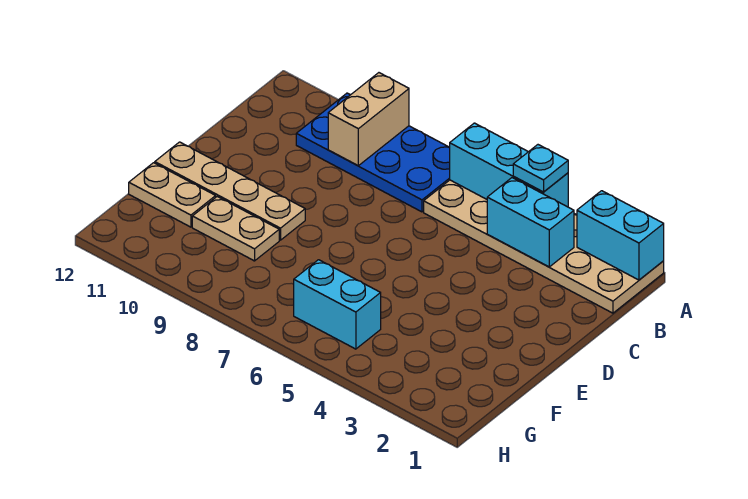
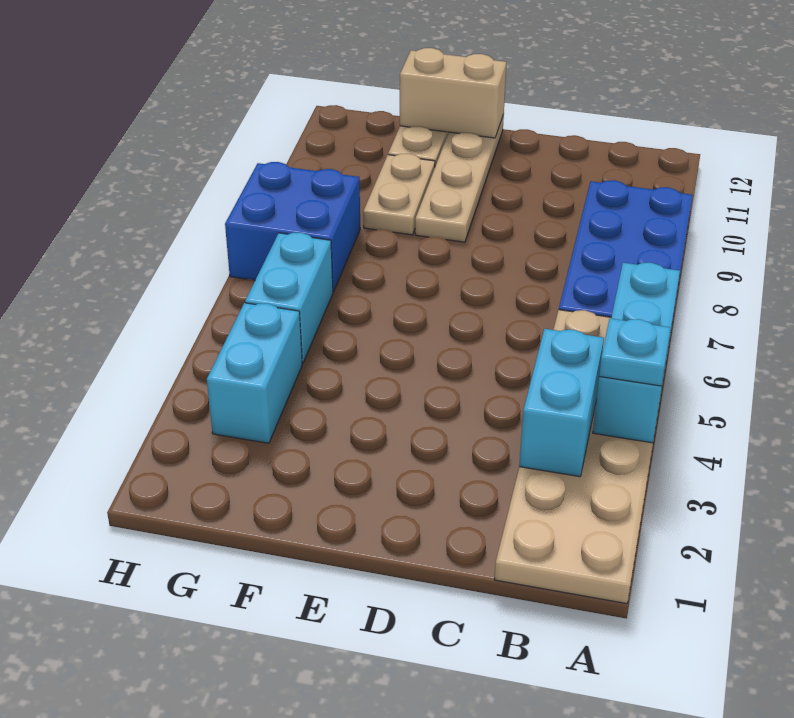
cyan 1x2 brick [577,191,664,280] -> cyan 1x2 brick moved to [207,303,302,443]
tan 1x2 brick [328,73,409,166] -> tan 1x2 brick moved to [400,48,506,138]
none -> blue 2x2 brick [225,162,360,292]

